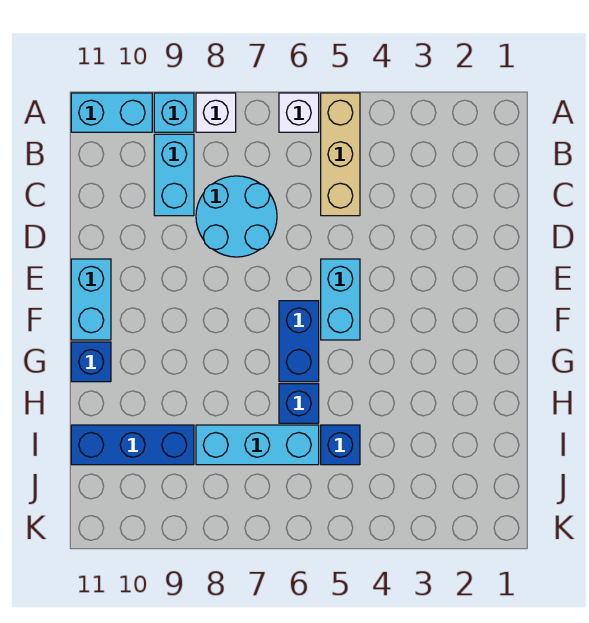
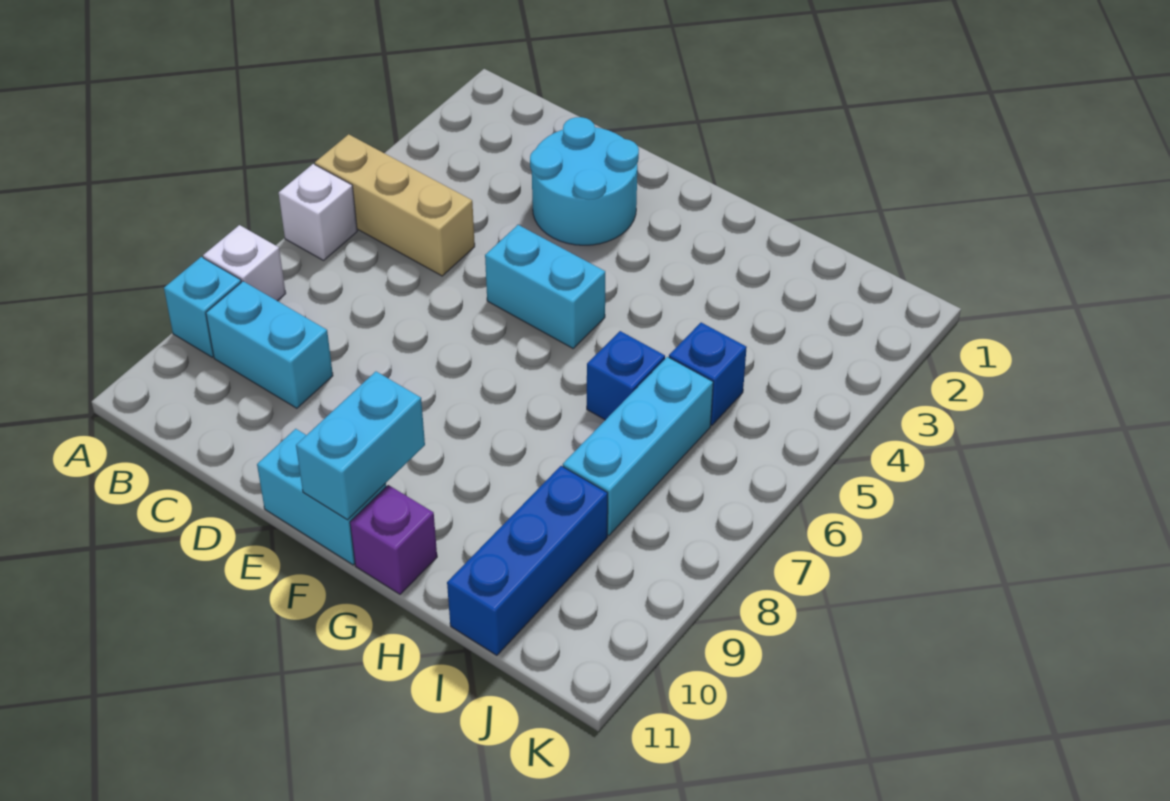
cyan 1x2 brick [71,93,152,132] -> cyan 1x2 brick moved to [296,372,425,520]
cyan 2x2 round brick [196,176,277,257] -> cyan 2x2 round brick moved to [530,117,639,245]
blue 1x2 brick [279,301,319,382] -> none
blue 1x1 brick [71,342,111,382] -> purple 1x1 brick [350,485,437,594]

